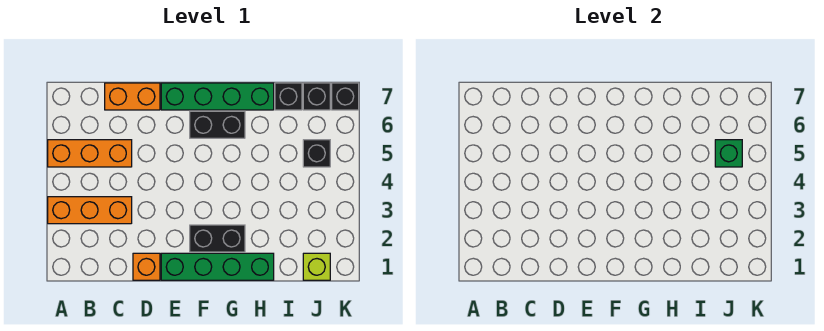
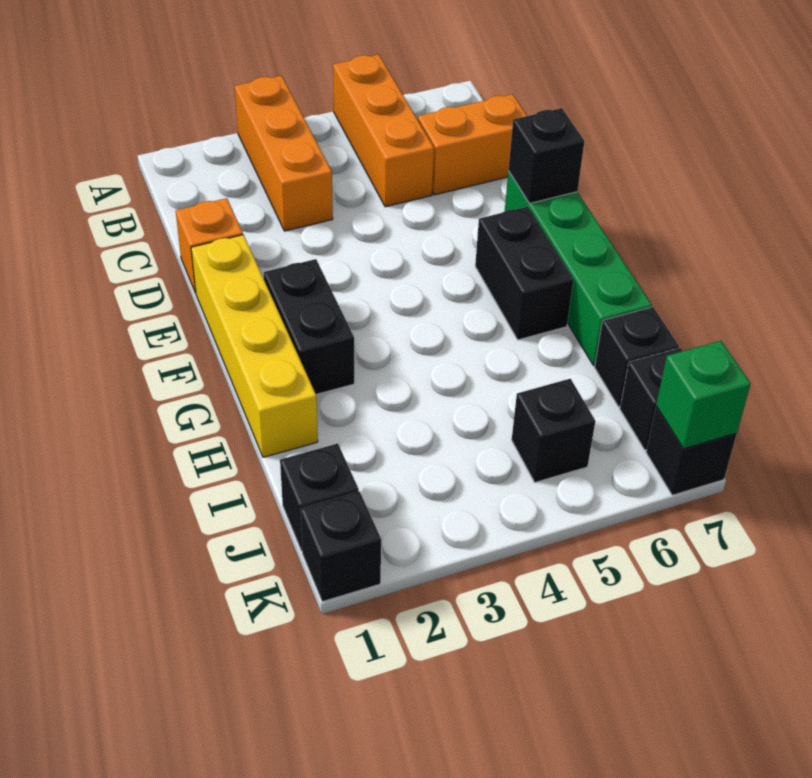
orange 1x2 brick [105,83,160,110] -> orange 1x2 brick turned to [418,94,527,195]
green 1x4 brick [161,253,274,280] -> yellow 1x4 brick [191,235,318,457]
none -> black 1x1 brick [508,108,584,203]
lime 1x1 brick [303,253,330,280] -> black 1x1 brick [280,444,359,551]
green 1x1 brick [715,140,742,167] -> green 1x1 brick moved to [656,341,751,449]
none -> black 1x1 brick [300,491,381,602]

